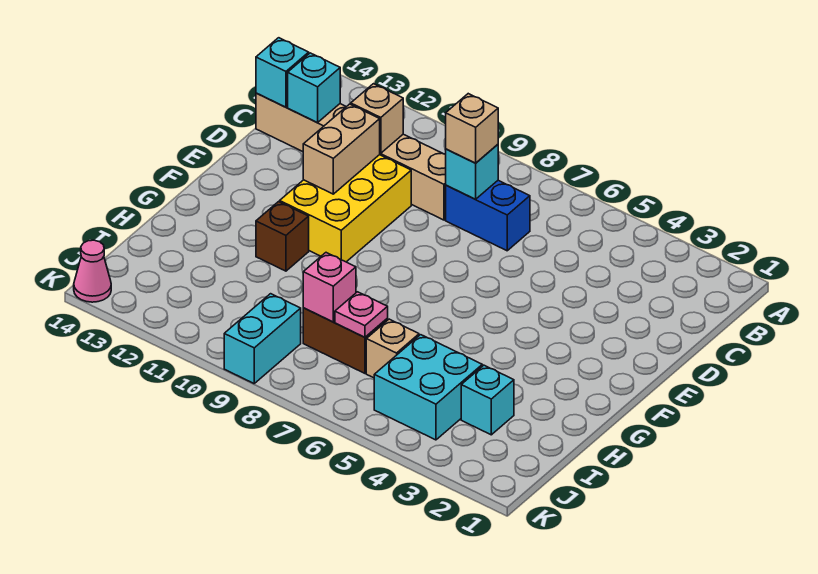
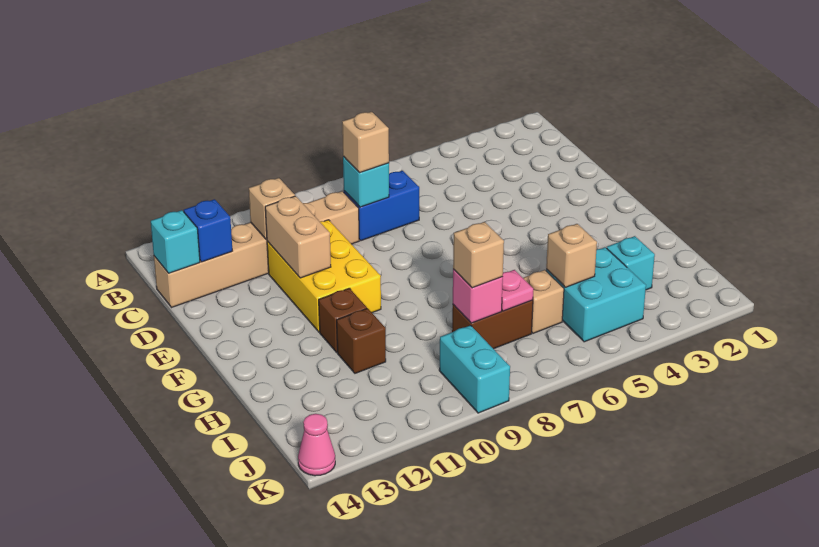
cyan 1x1 brick [288,53,340,122] -> blue 1x1 brick [184,199,232,262]
none -> brown 1x1 brick [337,308,386,373]
none -> tan 1x1 brick [546,224,597,287]
none -> tan 1x1 brick [453,222,504,288]

